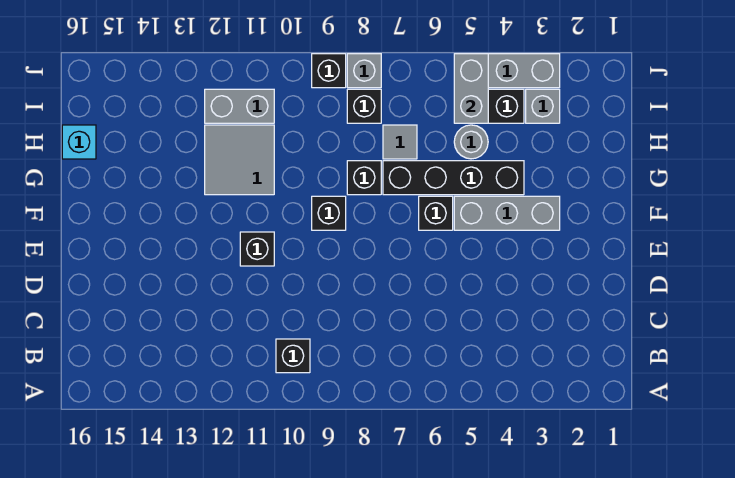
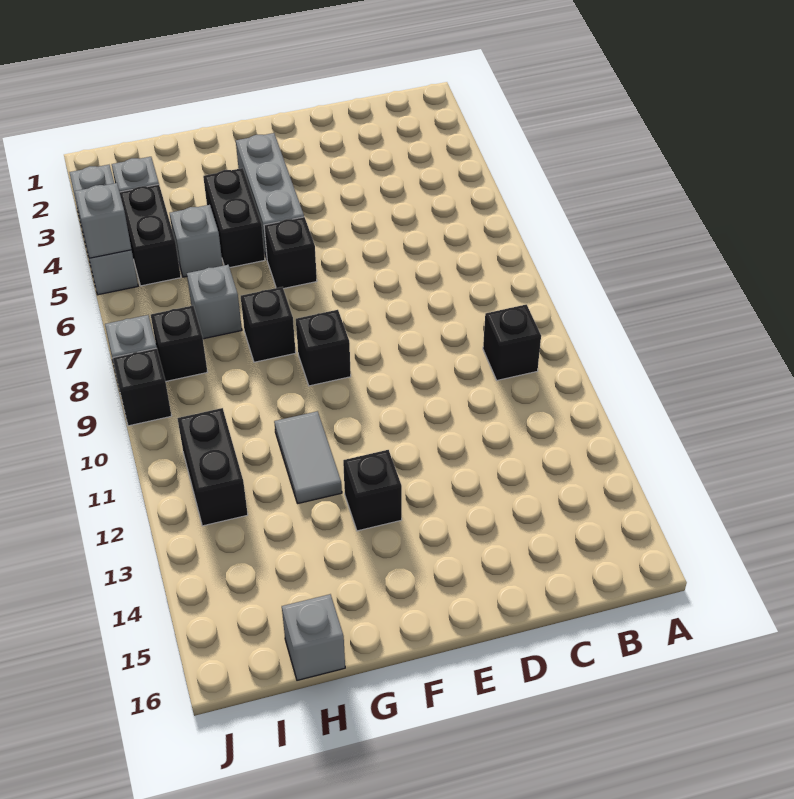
black 1x1 brick [240,232,274,266] -> black 1x1 brick moved to [343,450,402,531]
black 1x4 brick [383,161,524,195] -> black 1x2 brick [203,168,265,268]
grey 2x2 tile [205,125,274,195] -> grey 1x2 tile [274,411,342,503]
grey 1x1 round brick [454,125,488,159] -> grey 1x1 brick [170,205,223,277]
grey 1x1 tile [383,125,417,159] -> grey 1x1 brick [187,265,242,339]
cyan 1x1 brick [62,125,96,159] -> grey 1x1 brick [282,594,345,680]
grey 1x2 brick [454,54,488,123] -> grey 1x1 brick [75,183,132,258]
grey 1x2 brick [205,89,274,123] -> black 1x2 brick [177,408,248,526]

